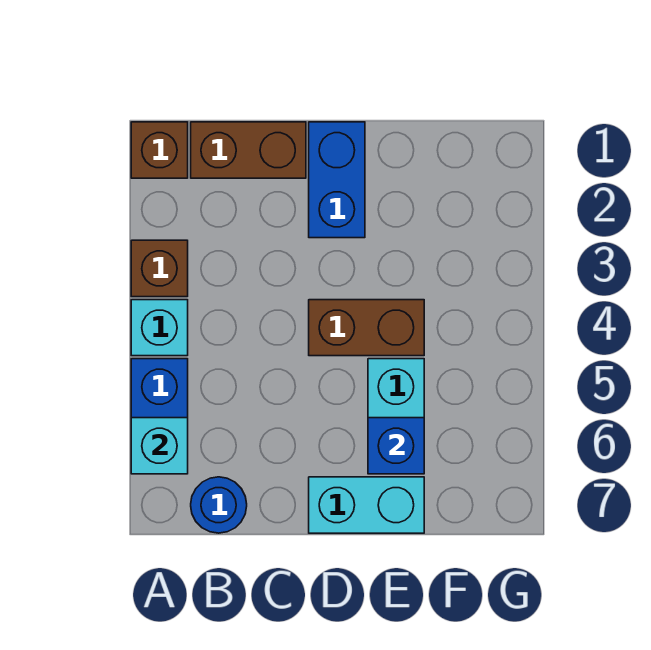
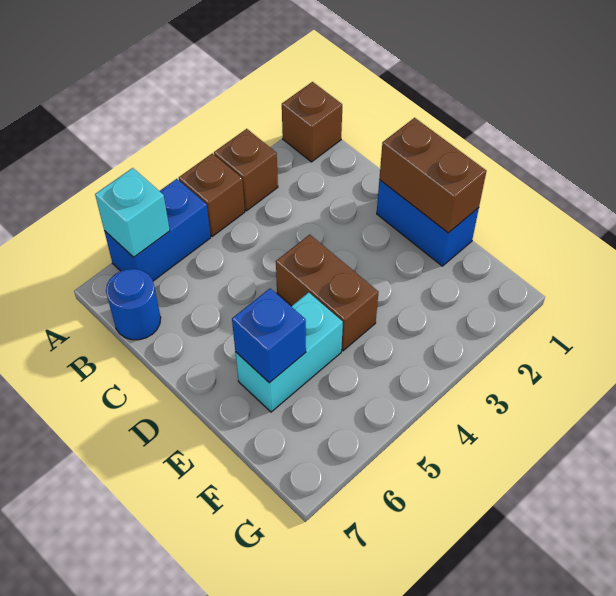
cyan 1x1 brick [131,300,188,356] -> brown 1x1 brick [179,153,245,236]
brown 1x2 brick [191,122,306,178] -> brown 1x2 brick moved to [379,118,486,233]
blue 1x2 brick [309,122,365,238] -> blue 1x2 brick turned to [377,180,479,266]
cyan 1x2 brick [309,477,424,533] -> none

